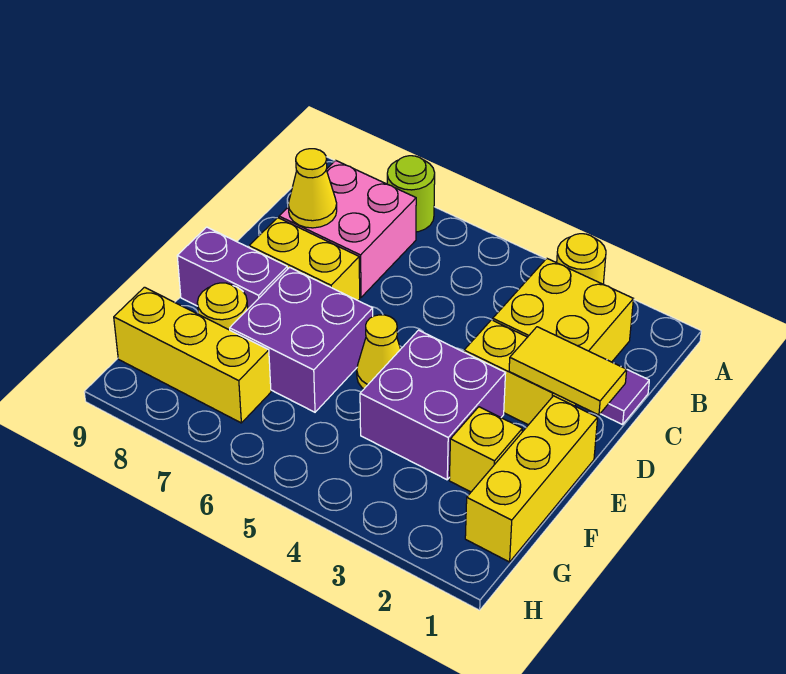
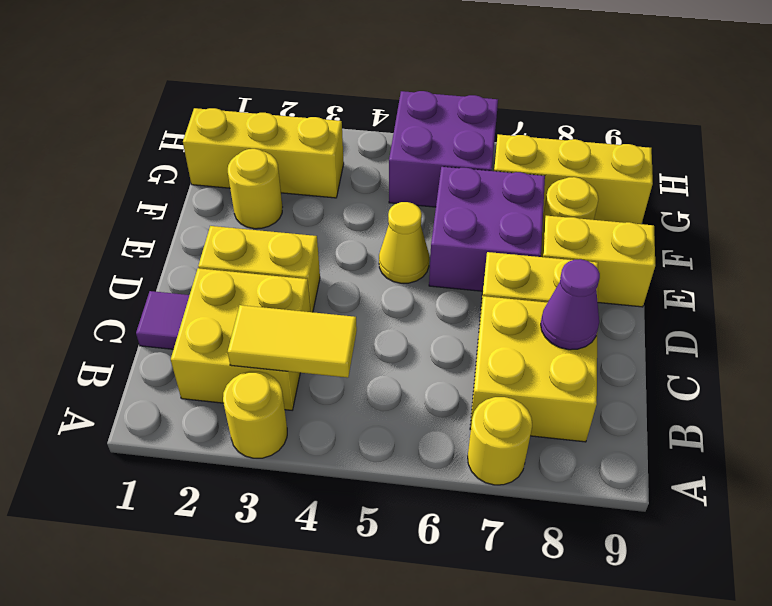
lime 1x1 round brick [387,156,435,232] -> yellow 1x1 round brick [468,397,532,485]
pink 2x2 brick [279,160,416,297] -> yellow 2x2 brick [470,296,597,442]
yellow 1x1 cone [288,149,337,228] -> purple 1x1 cone [541,259,600,350]
yellow 1x2 tile [509,327,627,415] -> yellow 1x2 tile moved to [228,305,357,378]
yellow 1x3 brick [465,396,597,562] -> yellow 1x3 brick turned to [183,108,344,198]
purple 2x2 brick [360,330,506,480] -> purple 2x2 brick moved to [389,91,498,207]
purple 1x2 brick [177,227,288,309] -> yellow 1x2 brick [541,216,655,307]
yellow 1x1 brick [449,407,522,492] -> yellow 1x1 round brick [228,149,282,229]

